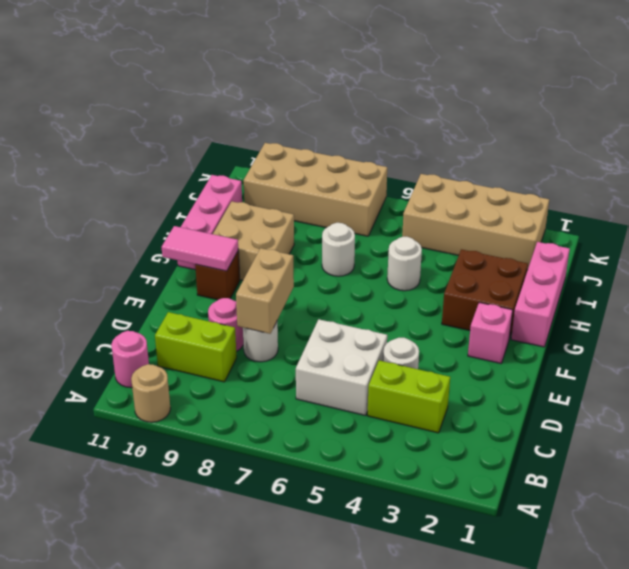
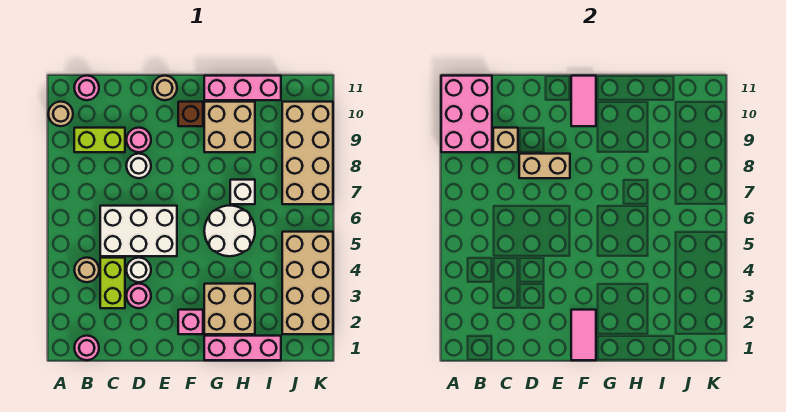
none -> pink 2x3 brick [441,76,492,152]
none -> pink 1x1 round brick [74,336,99,360]
none -> tan 1x1 round brick [74,258,99,282]
white 2x2 brick [296,319,387,416] -> white 2x3 brick [100,206,177,256]
lime 1x2 brick [155,312,237,382] -> lime 1x2 brick turned to [74,128,125,152]
none -> tan 1x1 brick [493,128,518,152]
none -> pink 1x1 round brick [126,284,151,308]
none -> tan 1x1 round brick [152,76,177,100]
none -> pink 1x2 tile [571,310,596,360]
brown 2x2 brick [442,249,528,338] -> tan 2x2 brick [204,284,255,334]
white 1x1 round brick [387,237,422,291] -> white 2x2 round brick [204,206,255,256]
white 1x1 round brick [322,223,355,276] -> white 1x1 brick [230,180,255,204]

